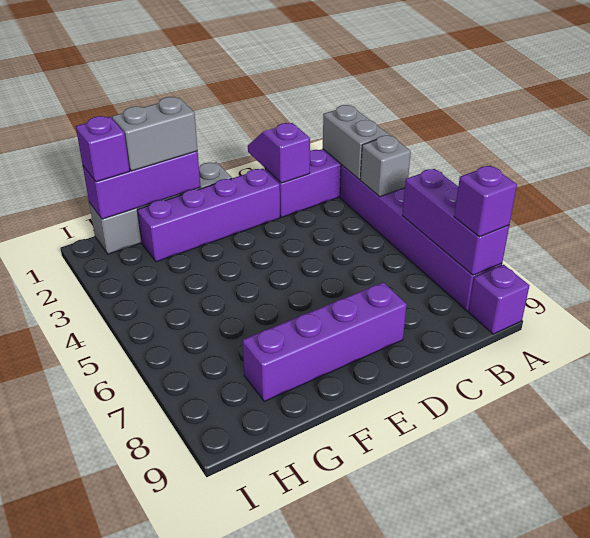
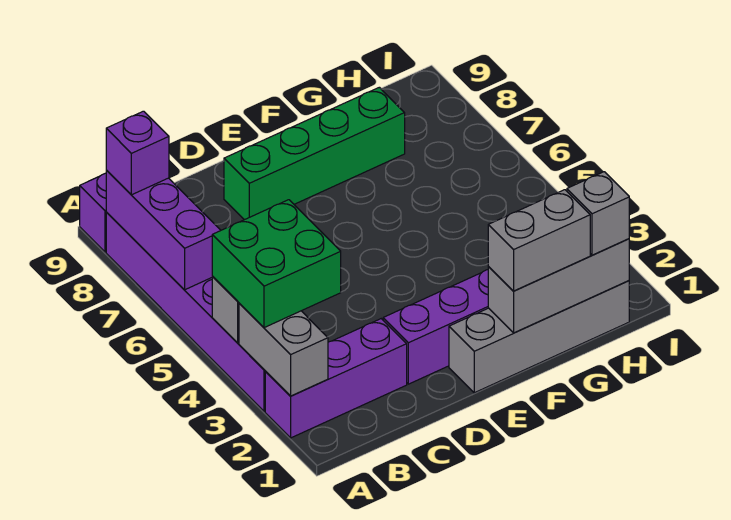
none -> green 2x2 brick [212,200,341,328]
purple 1x2 slope [248,123,310,183] -> none
purple 1x4 brick [243,282,407,401] -> green 1x4 brick [224,87,405,220]
purple 1x3 brick [83,151,200,219] -> grey 1x3 brick [488,239,629,333]
purple 1x1 brick [76,116,130,182] -> grey 1x1 brick [567,172,629,255]

